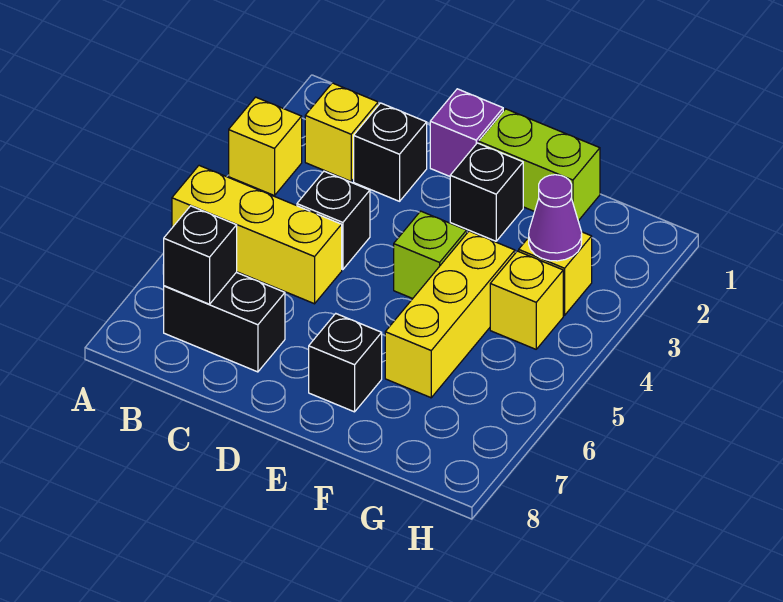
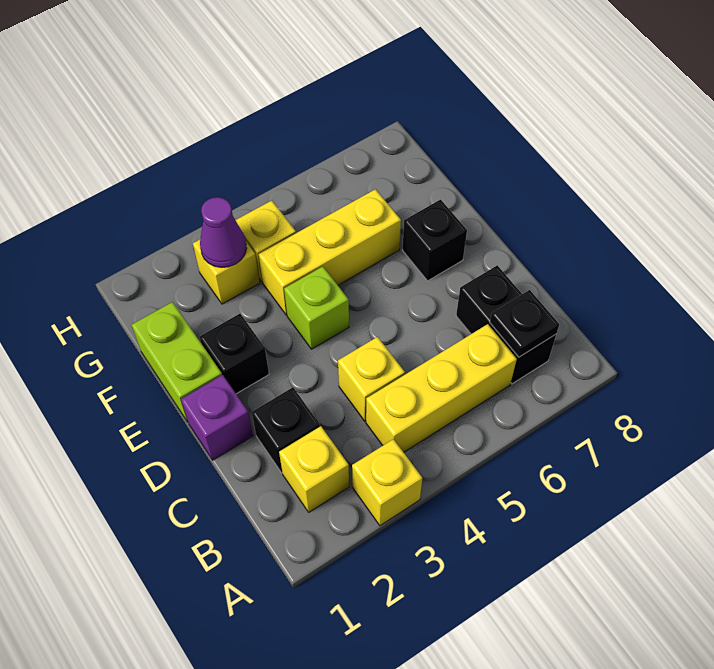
yellow 1x3 brick [172,166,342,304] -> yellow 1x3 brick turned to [366,324,517,452]
black 1x1 brick [163,206,237,304] -> black 1x1 plate [490,290,559,357]
black 1x1 brick [297,171,370,270] -> yellow 1x1 brick [338,337,405,421]

